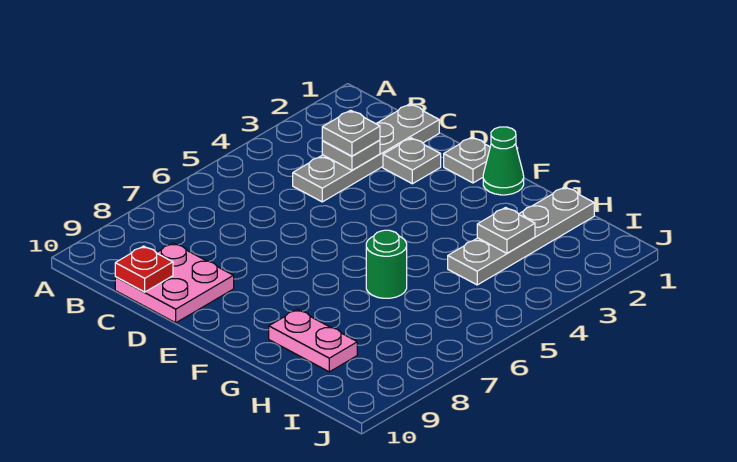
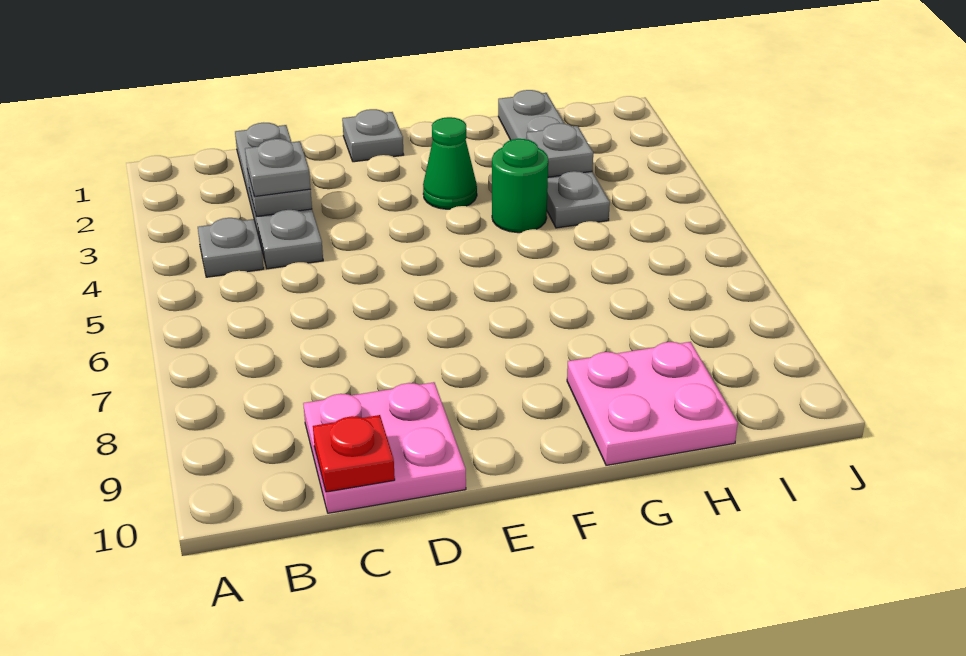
grey 1x1 plate [383,138,441,184] -> grey 1x1 plate moved to [198,218,264,277]
green 1x1 cone [483,127,524,195] -> green 1x1 cone moved to [423,117,477,209]
green 1x1 round brick [366,230,407,298] -> green 1x1 round brick moved to [492,139,548,233]
pink 1x2 plate [269,310,357,372] -> pink 2x2 plate [567,342,738,465]

